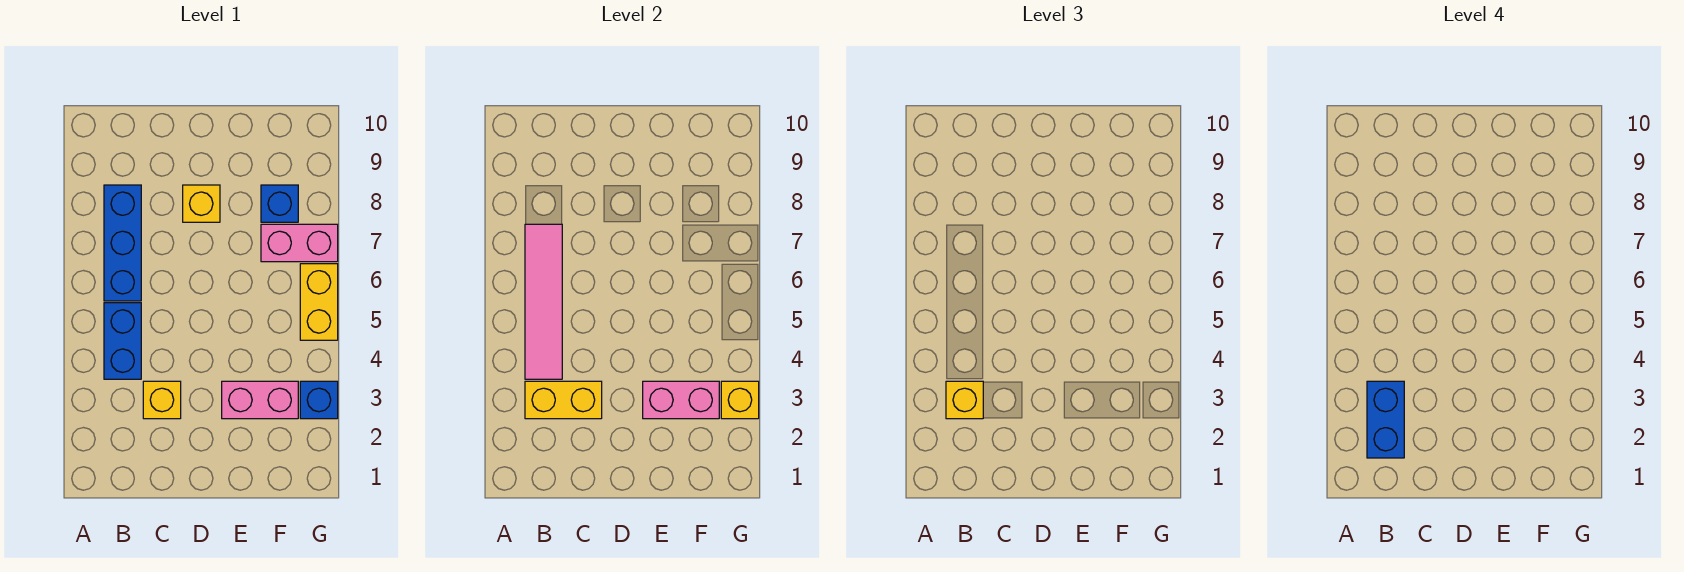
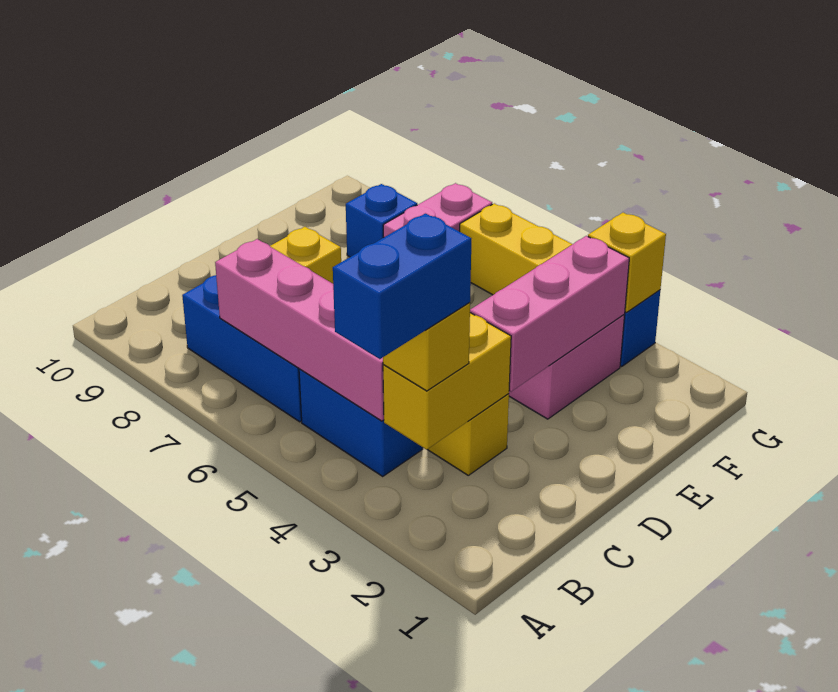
blue 1x2 brick [1367,381,1404,458] -> blue 1x2 brick turned to [333,214,471,359]
pink 1x4 tile [525,224,562,379] -> pink 1x4 brick [215,239,384,421]
pink 1x2 brick [643,381,719,419] -> pink 1x3 brick [470,236,629,392]

